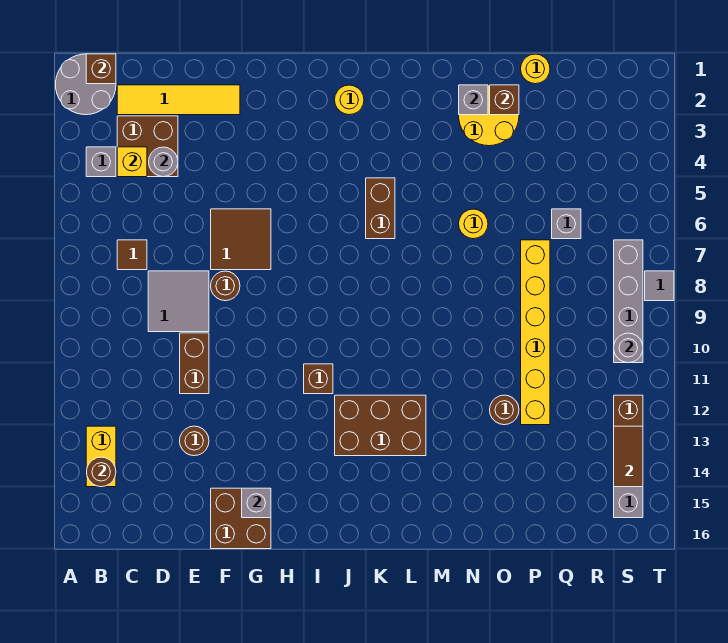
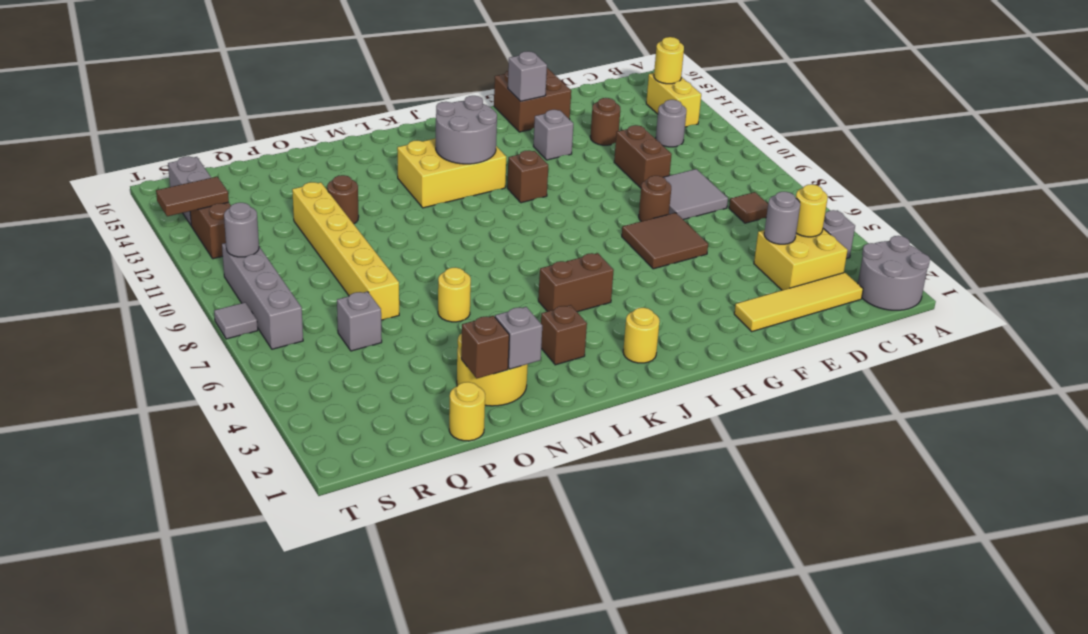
brown 1x1 brick [86,54,116,84] -> brown 1x1 brick moved to [541,305,587,365]
brown 1x1 round brick [87,457,116,487] -> yellow 1x1 round brick [654,37,684,84]
brown 2x2 brick [117,116,178,177] -> yellow 2x2 brick [754,229,848,290]
yellow 1x1 brick [117,147,147,177] -> yellow 1x1 round brick [796,184,828,237]
none -> grey 1x1 round brick [656,100,686,147]
none -> grey 1x1 brick [533,110,573,160]
brown 2x3 brick [335,395,426,456] -> yellow 2x3 brick [397,138,506,208]
none -> grey 2x2 round brick [436,96,497,164]
brown 1x2 brick [366,178,395,239] -> brown 1x2 brick turned to [538,253,614,312]
brown 1x2 tile [614,426,643,487] -> brown 1x2 tile turned to [156,177,229,216]

